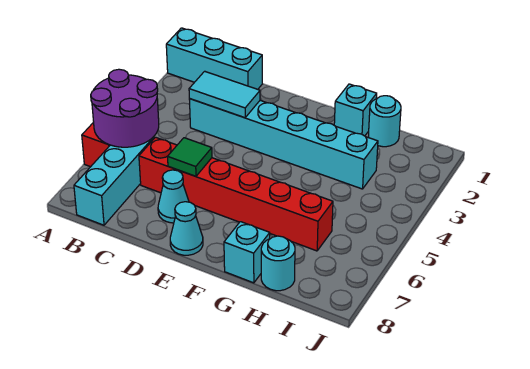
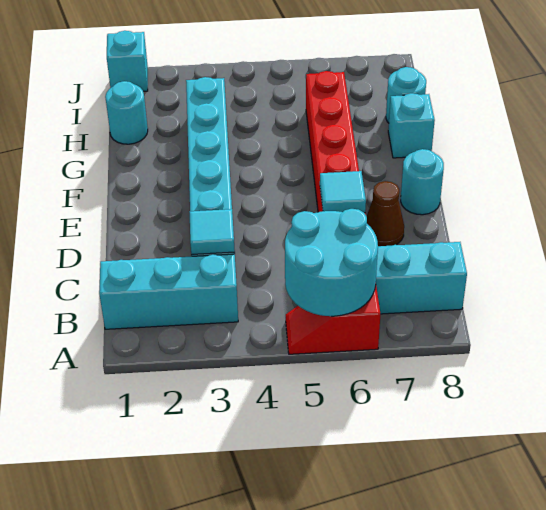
cyan 1x3 brick [166,28,262,89] -> cyan 1x3 brick turned to [99,254,238,329]
purple 2x2 round brick [91,69,159,147] -> cyan 2x2 round brick [285,209,378,316]
cyan 1x2 tile [189,71,260,118] -> cyan 1x1 tile [190,209,235,255]
green 1x1 tile [168,138,212,176] -> cyan 1x1 tile [320,171,366,213]
cyan 1x1 cone [158,170,189,223] -> brown 1x1 cone [367,181,404,246]
cyan 1x1 cone [170,202,203,255] -> cyan 1x1 round brick [401,149,444,215]
cyan 1x1 brick [334,84,377,136] -> cyan 1x1 brick moved to [107,31,148,91]

